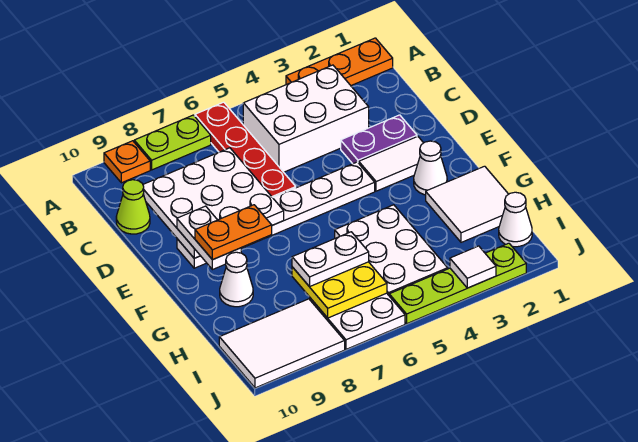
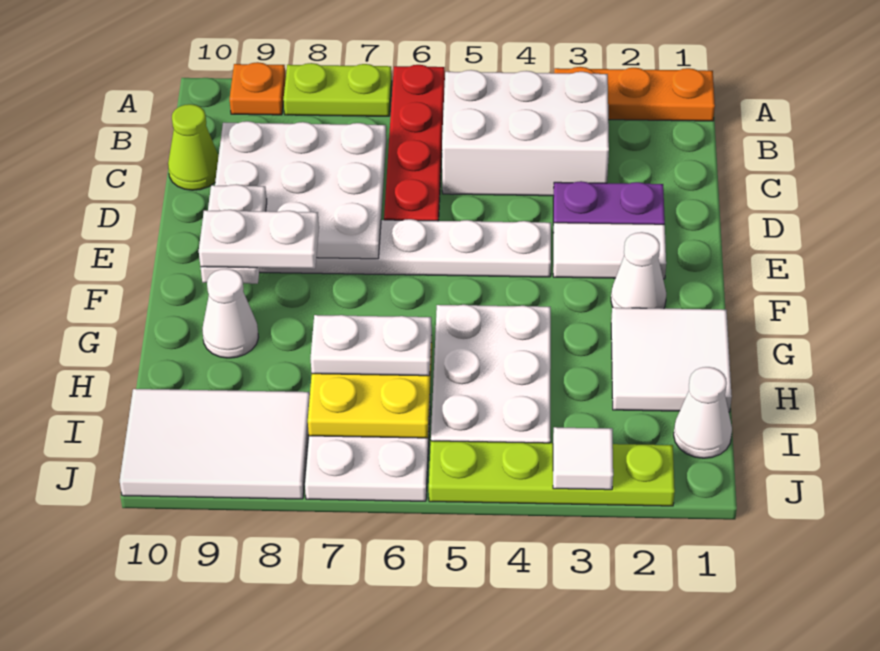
orange 1x2 plate [195,205,272,260] -> white 1x2 plate [199,210,319,269]

